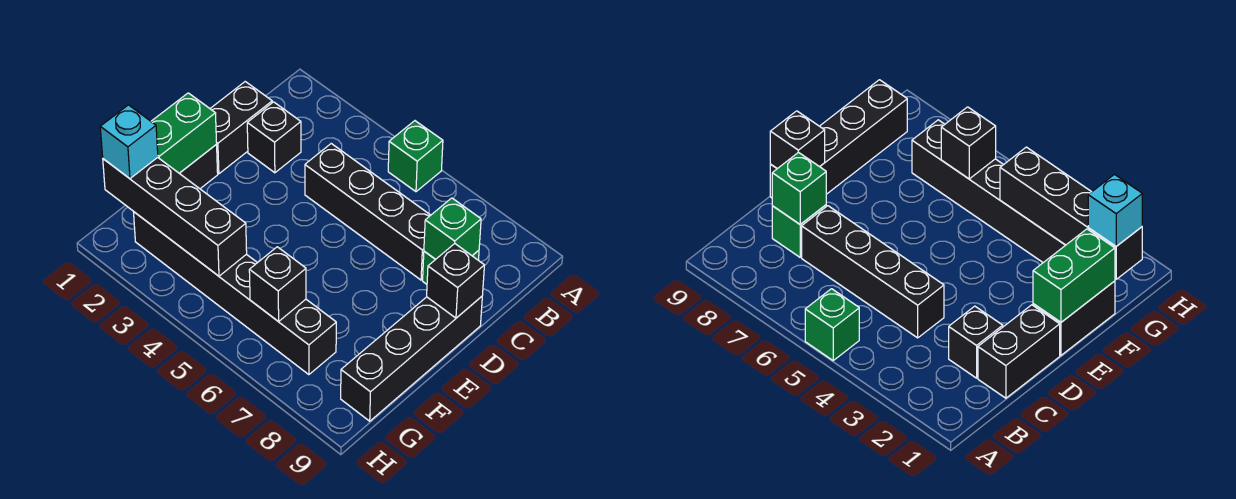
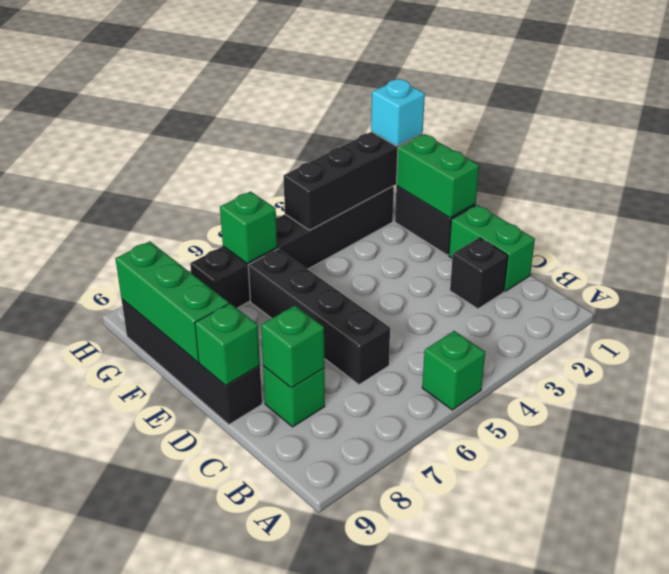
black 1x2 brick [210,82,272,174] -> green 1x2 brick [449,205,535,291]
black 1x4 brick [305,144,431,280] -> black 1x4 brick turned to [248,249,390,385]
black 1x1 brick [427,244,484,318] -> green 1x1 brick [195,303,260,386]
none -> green 1x3 brick [116,241,229,362]
black 1x1 brick [249,247,306,322] -> green 1x1 brick [220,191,277,264]

